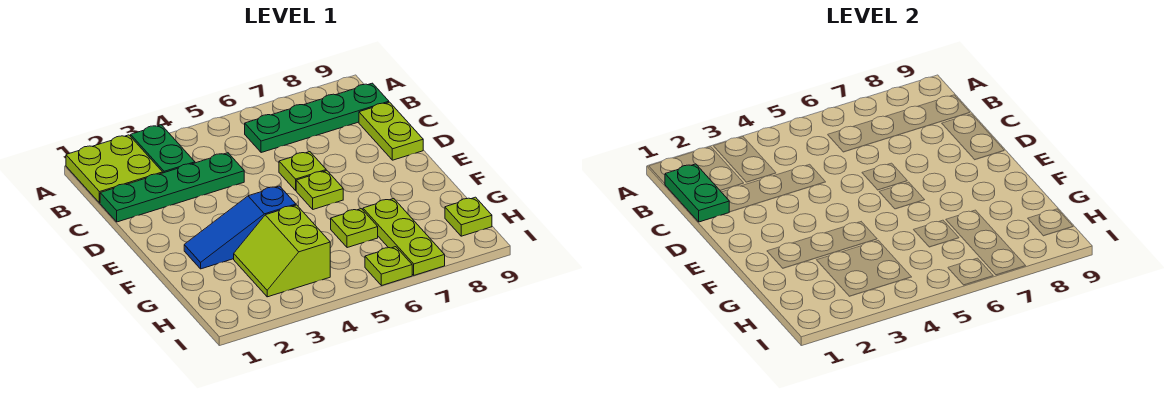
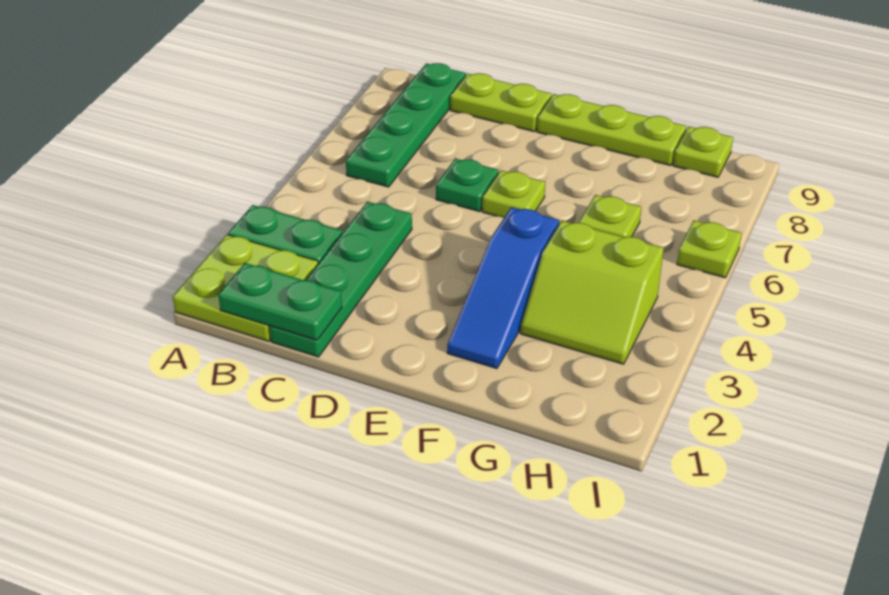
lime 1x1 plate [279,152,326,190] -> green 1x1 plate [436,158,499,212]
lime 1x3 plate [363,199,445,275] -> lime 1x3 plate moved to [537,94,686,166]

